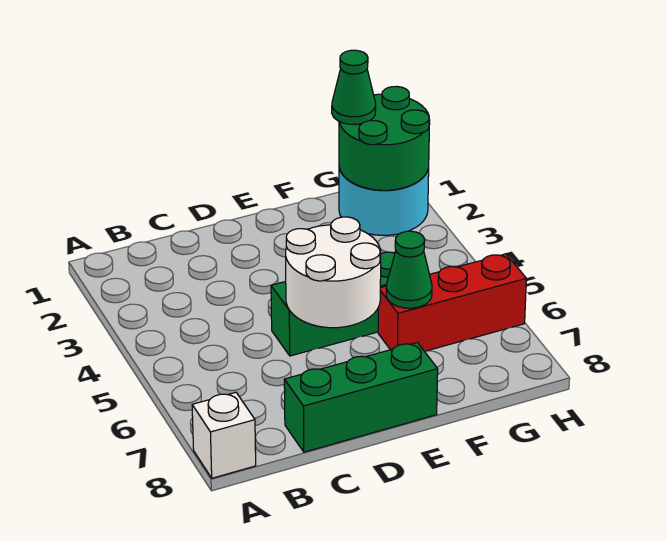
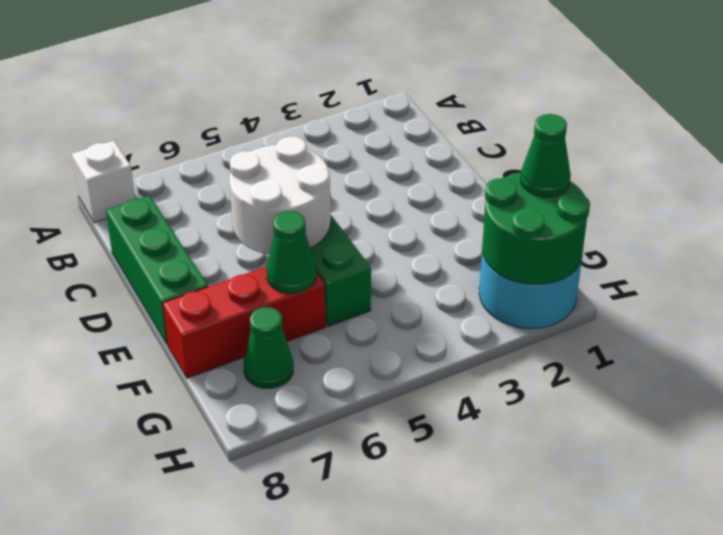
red 1x3 brick [378,254,526,351] -> red 1x3 brick turned to [163,267,326,378]
none -> green 1x1 cone [244,307,293,388]

